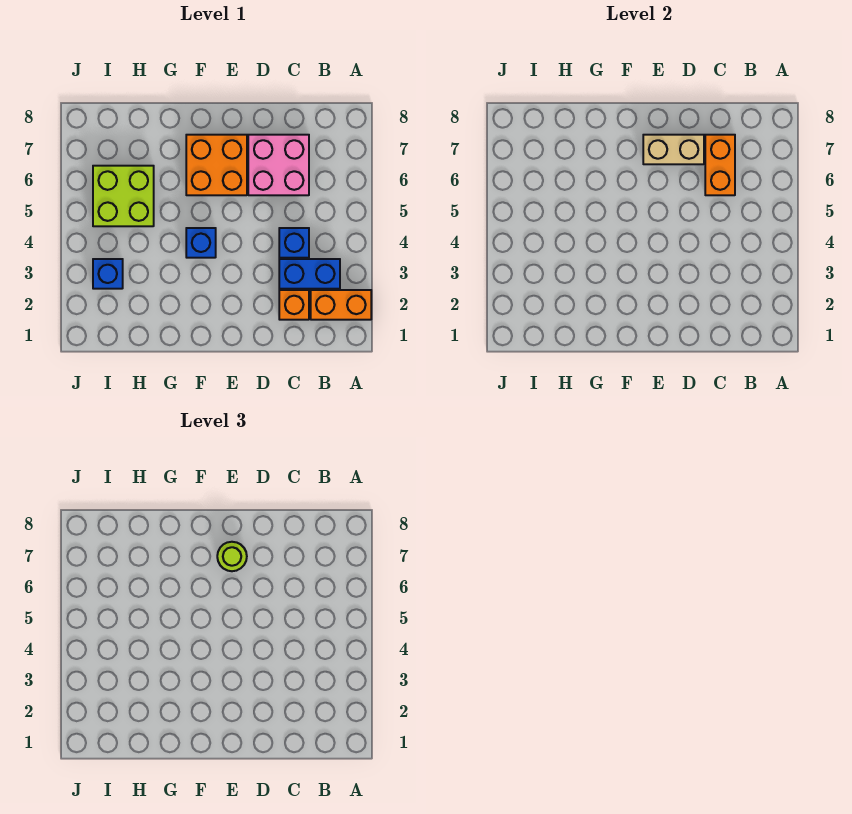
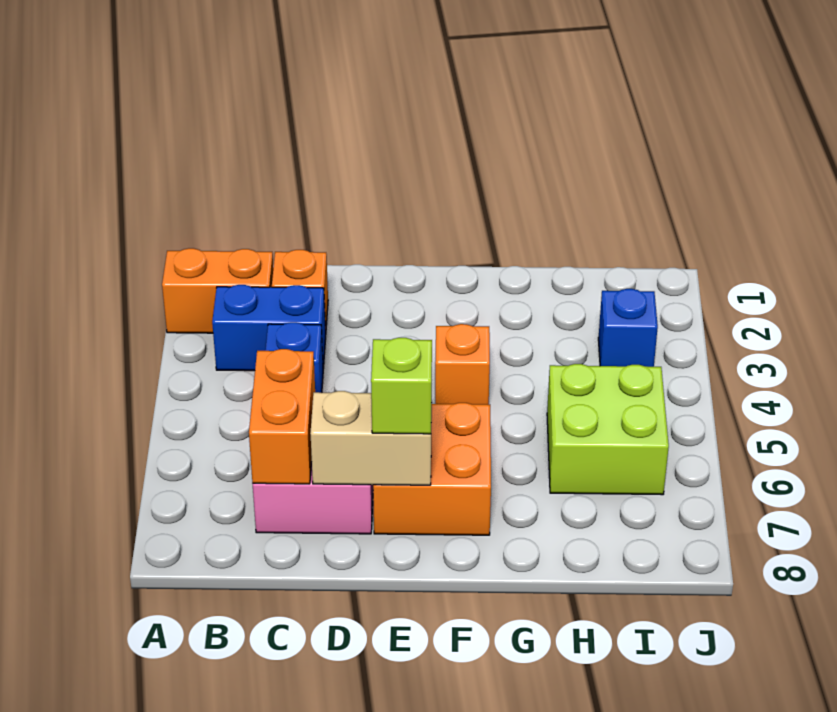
lime 1x1 round brick [217,542,247,571] -> lime 1x1 brick [371,338,432,434]
blue 1x1 brick [186,228,216,258] -> orange 1x1 brick [435,324,490,405]

